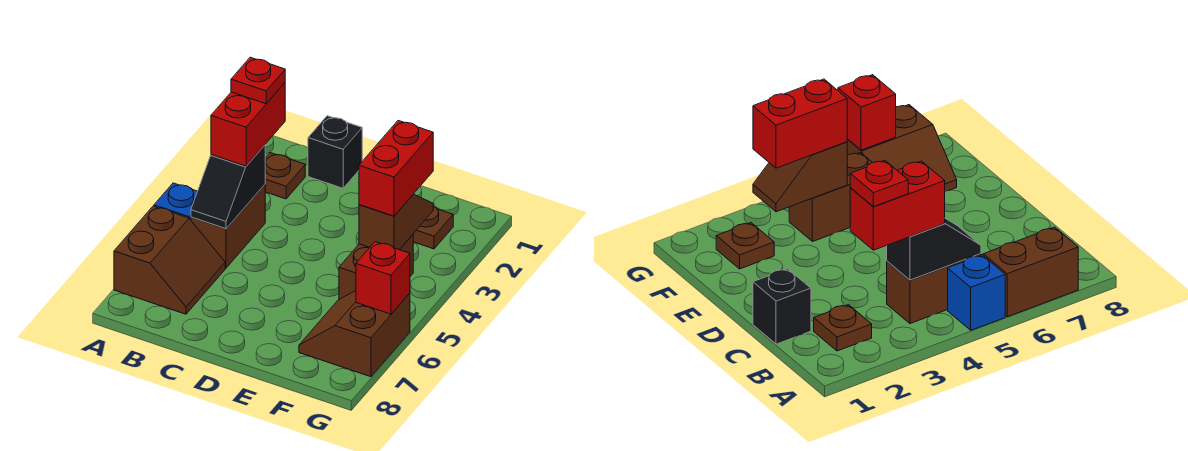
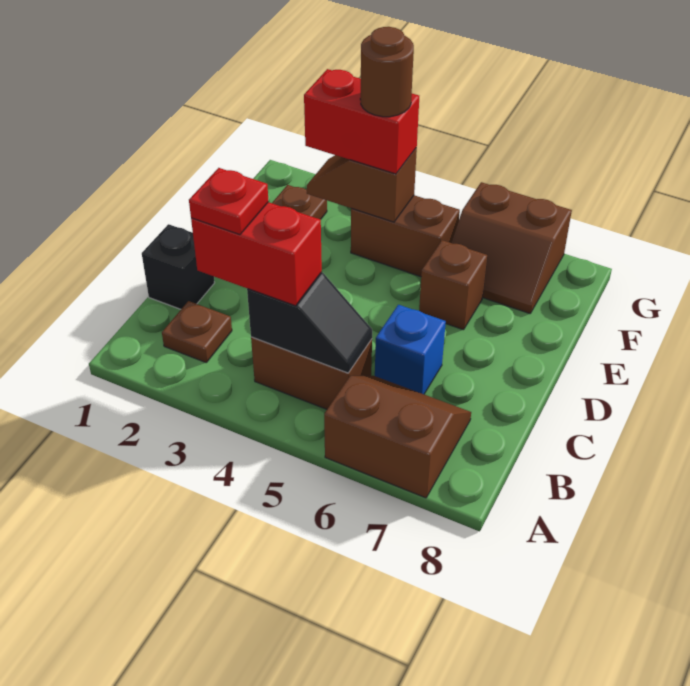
blue 1x1 brick [154,183,198,220] -> blue 1x1 brick moved to [375,305,446,394]
none -> brown 1x1 brick [419,240,487,330]
none -> brown 1x1 round brick [360,27,414,117]
red 1x1 brick [356,242,410,314] -> none

